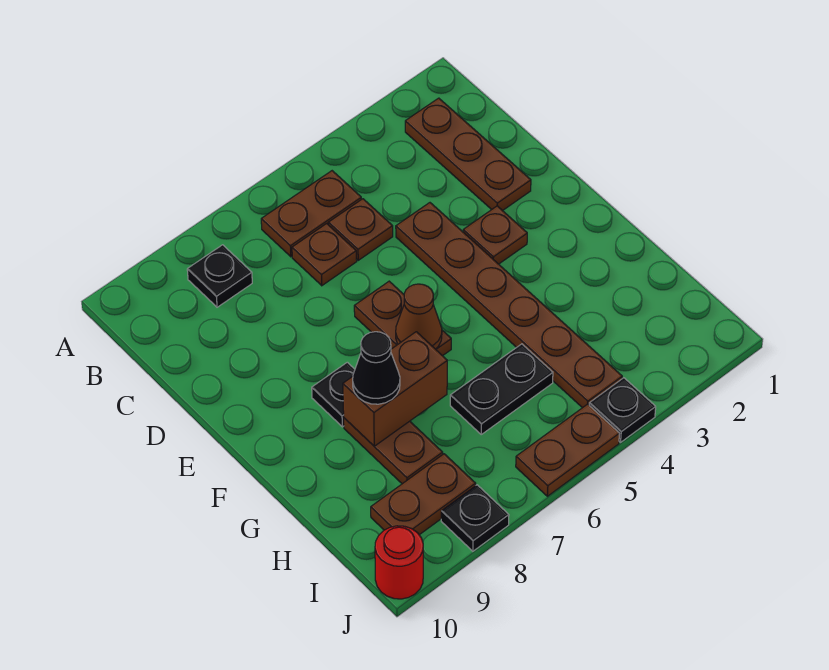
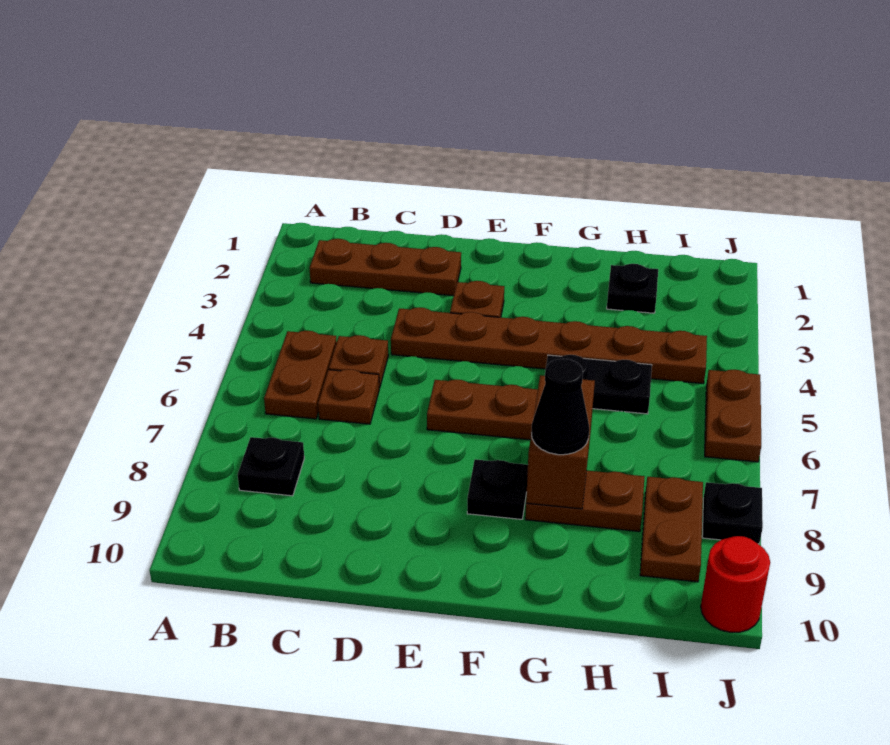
brown 1x1 cone [396,284,442,349] -> none
black 1x2 plate [450,344,553,434] -> black 1x2 plate turned to [546,355,652,414]
black 1x1 plate [589,378,656,442] -> black 1x1 plate moved to [607,264,658,313]

